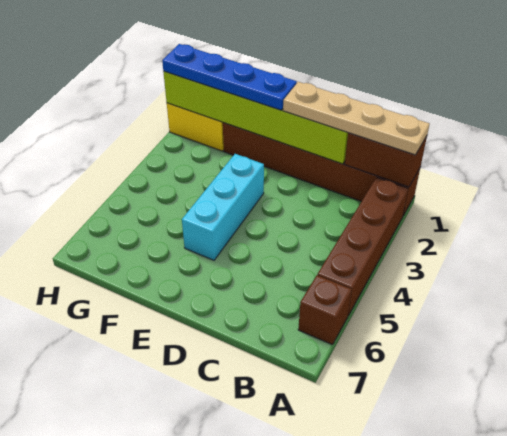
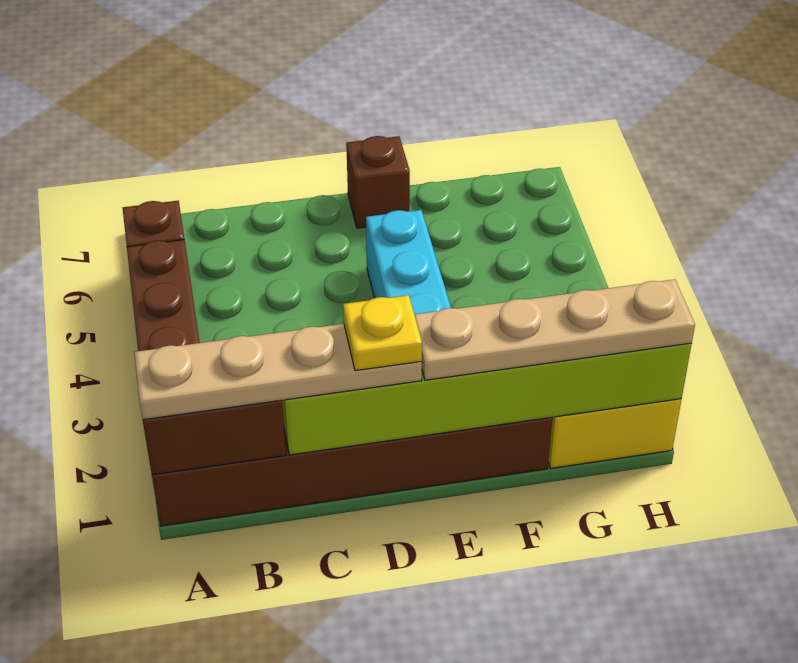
none -> yellow 1x1 plate [343,295,422,371]
blue 1x4 plate [162,44,297,110] -> tan 1x4 plate [415,279,695,380]
none -> brown 1x1 brick [346,136,410,228]

